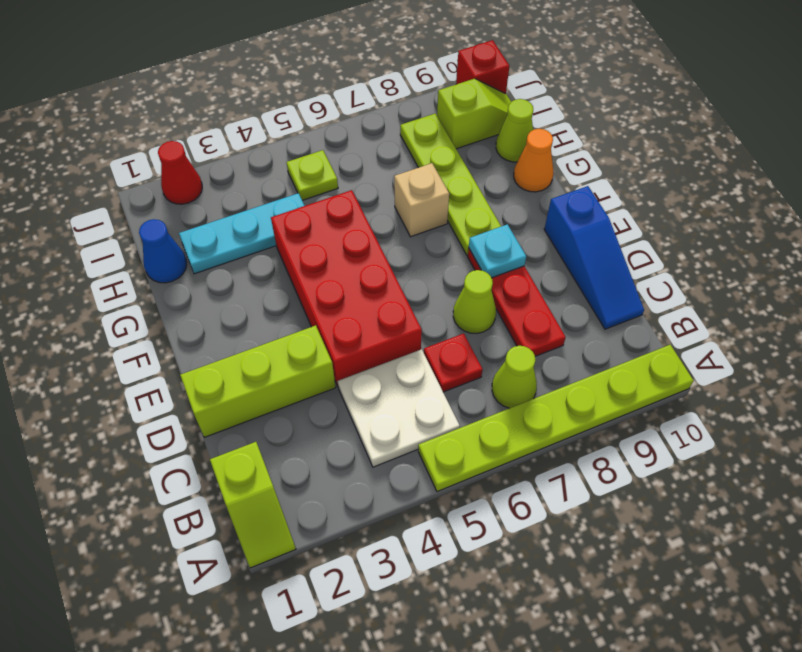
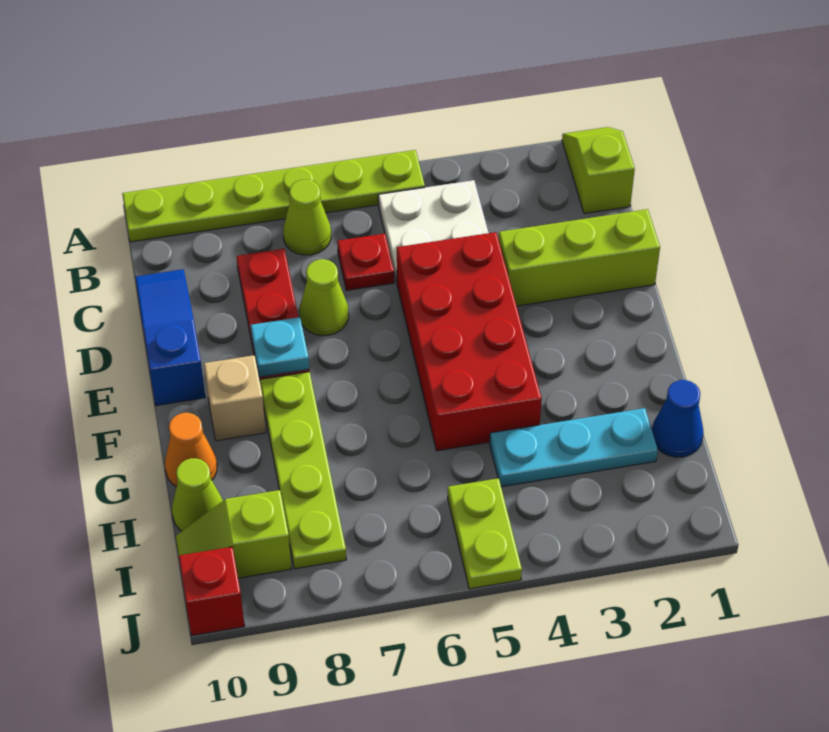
tan 1x1 brick [394,163,449,237] -> tan 1x1 brick moved to [204,355,266,441]
lime 1x1 plate [286,150,338,200] -> lime 1x2 plate [448,478,522,589]
red 1x1 cone [158,141,202,204] -> none

